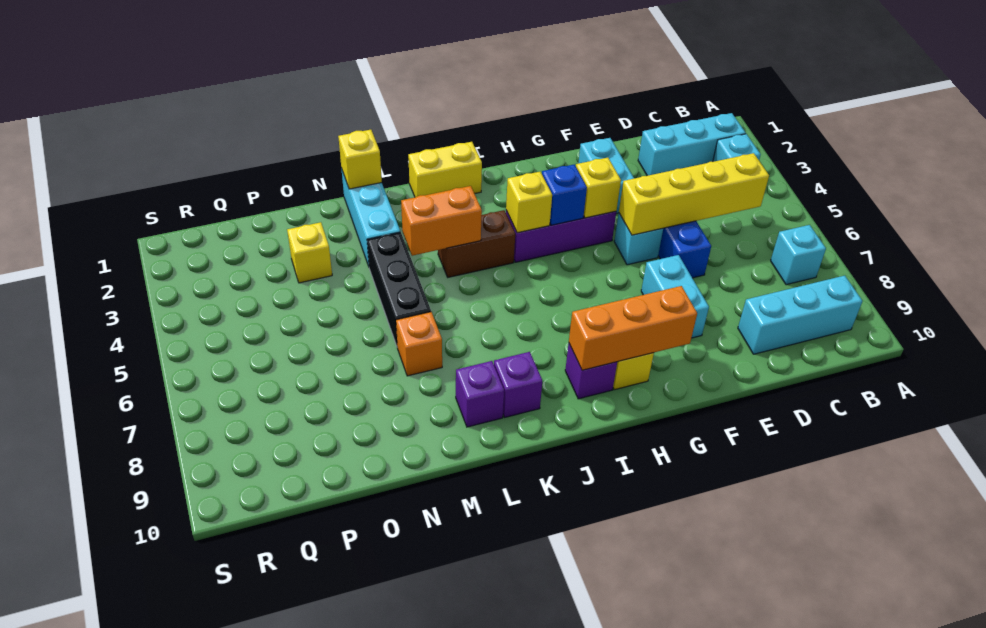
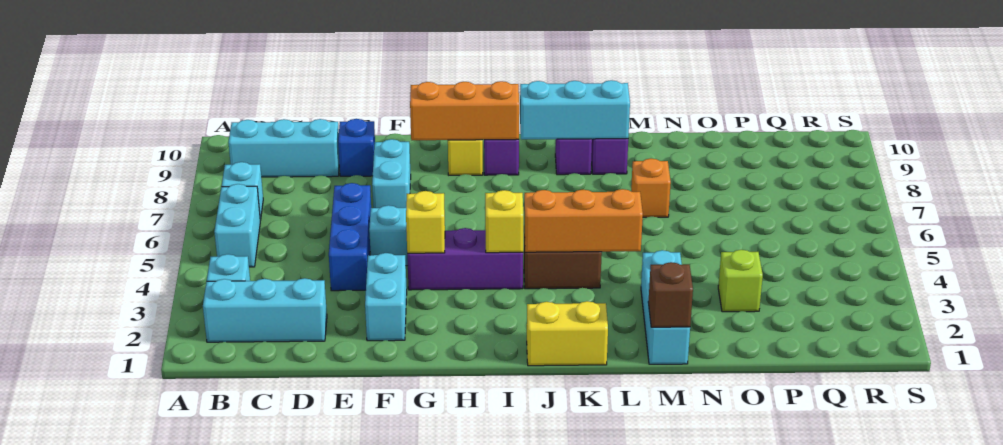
none -> cyan 1x2 brick [214,184,260,267]
yellow 1x4 brick [619,153,769,235] -> none
blue 1x1 brick [542,165,587,225] -> blue 1x1 brick moved to [338,119,375,176]
none -> cyan 1x3 brick [520,80,630,139]
orange 1x2 brick [401,186,482,256] -> orange 1x3 brick [524,189,643,252]
yellow 1x1 brick [338,130,382,189] -> brown 1x1 brick [648,262,693,327]
black 1x3 brick [367,232,431,346] -> none
yellow 1x1 brick [287,222,332,283] -> lime 1x1 brick [718,250,763,312]

